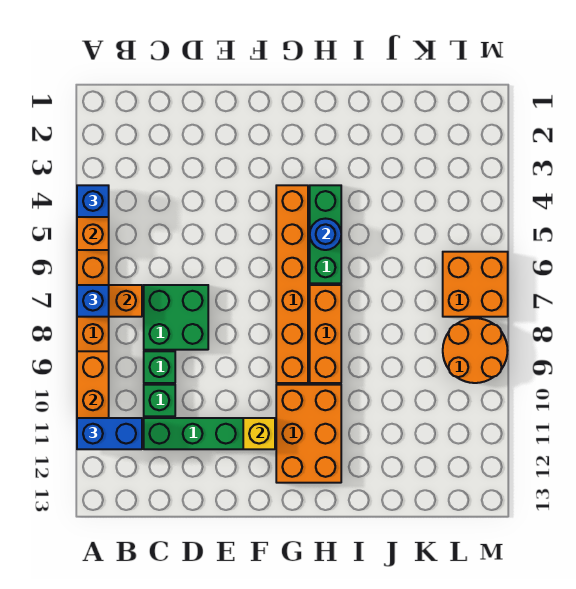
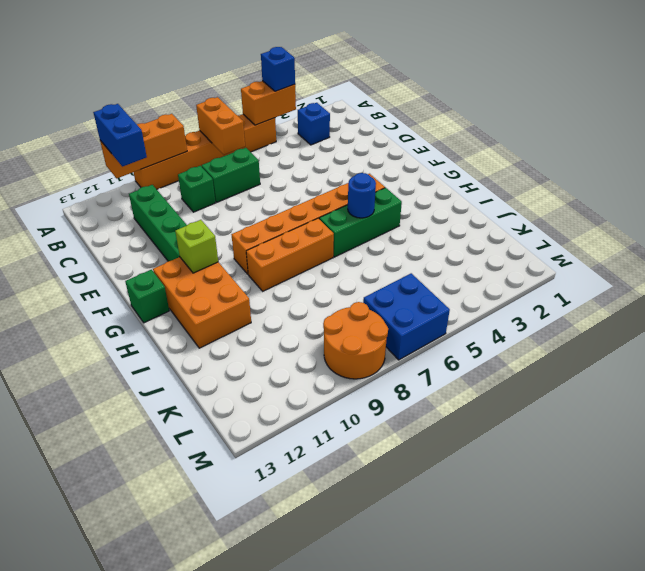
blue 1x1 brick [77,285,109,317] -> blue 1x1 brick moved to [298,103,330,145]
green 2x2 brick [144,285,208,350] -> green 1x2 brick [202,148,260,202]
green 1x1 brick [144,385,175,416] -> green 1x1 brick moved to [125,270,169,323]
yellow 1x1 brick [243,418,275,449] -> none
orange 2x3 brick [276,385,341,483] -> orange 2x3 brick turned to [153,257,251,348]
none -> lime 1x1 brick [175,220,218,273]
orange 2x2 brick [443,252,508,317] -> blue 2x2 brick [363,273,450,360]

